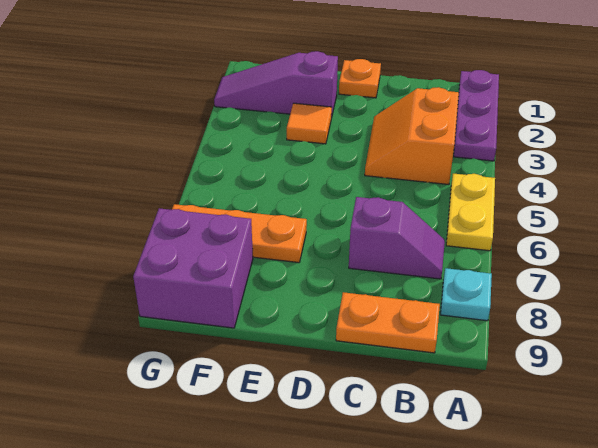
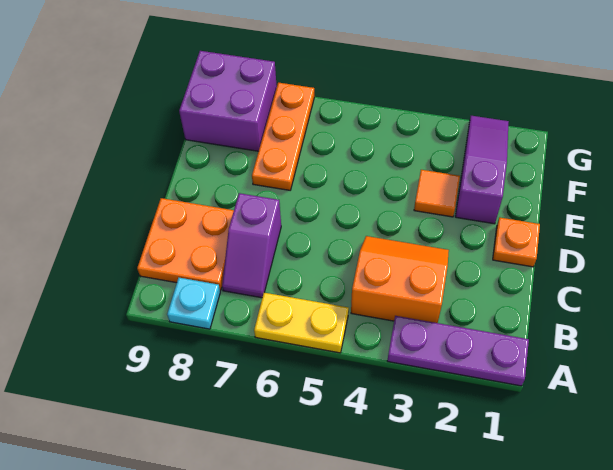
orange 1x2 plate [336,292,440,353] -> orange 2x2 plate [137,198,234,290]

